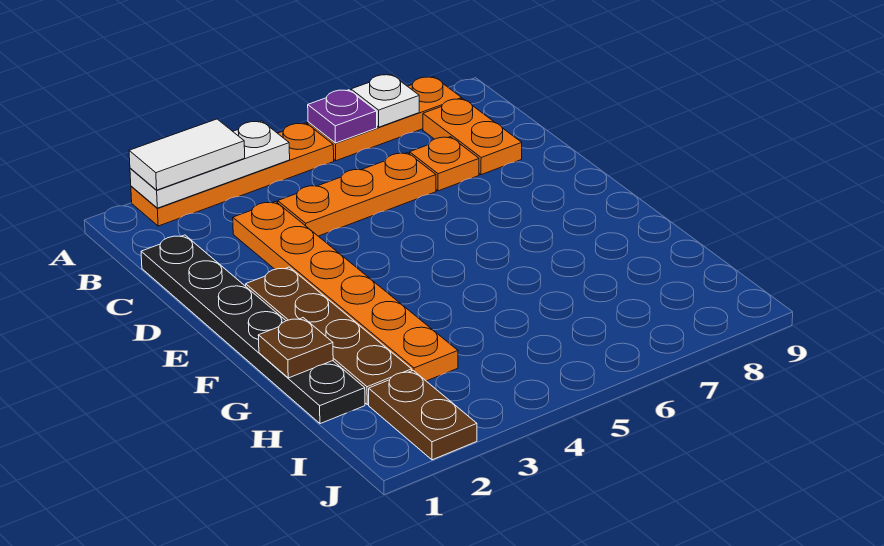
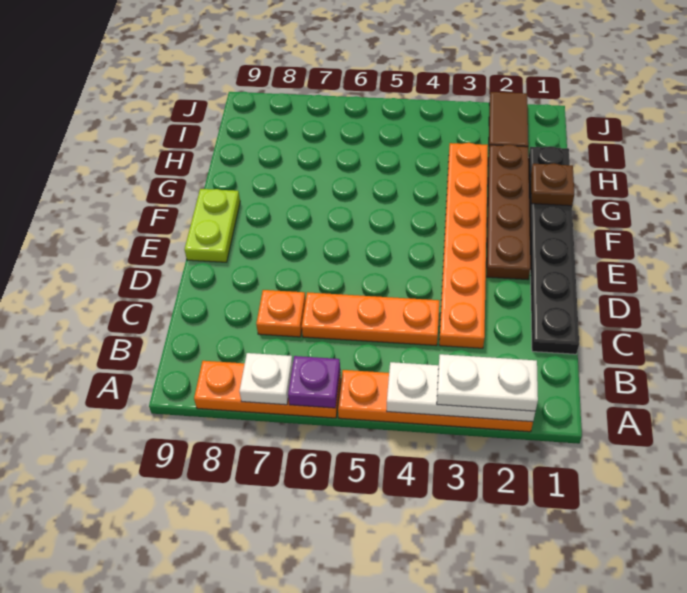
white 1x2 tile [129,119,245,190] -> white 1x2 plate [437,354,538,411]
orange 1x2 plate [423,99,522,175] -> none
none -> lime 1x2 plate [184,189,240,262]
brown 1x2 plate [369,371,477,460] -> brown 1x2 tile [489,92,528,147]

